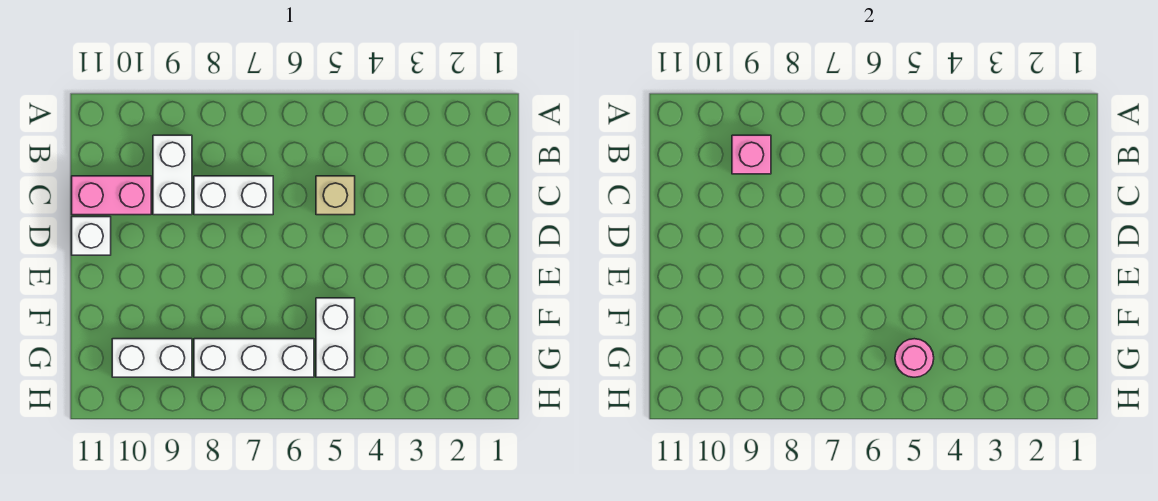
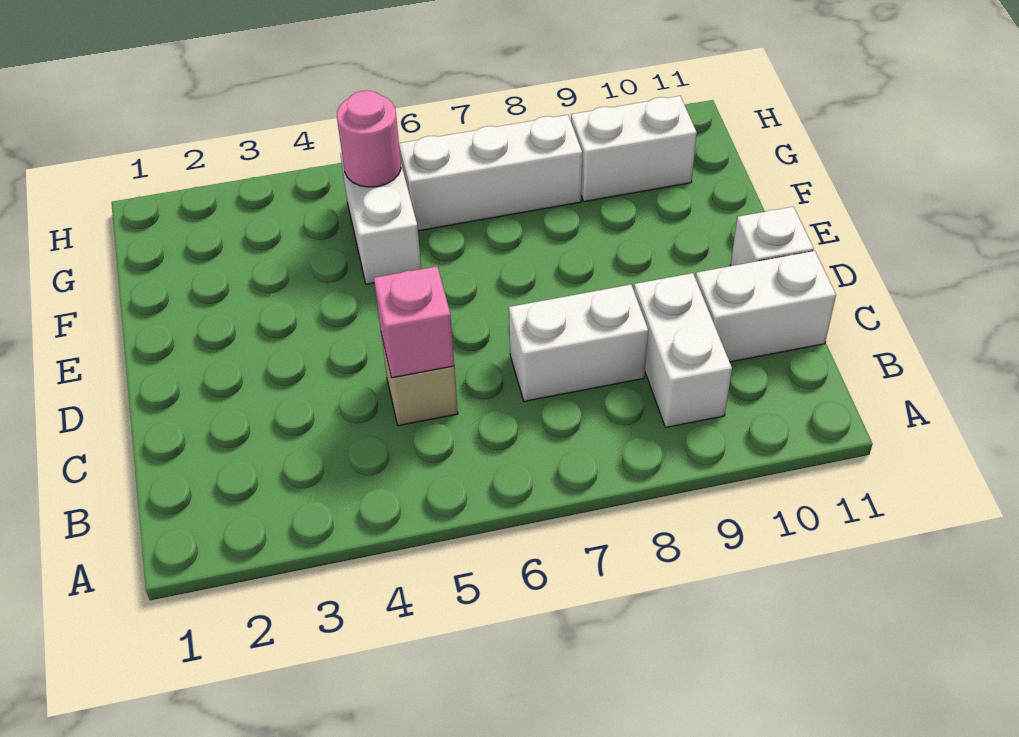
pink 1x1 brick [732,135,771,174] -> pink 1x1 brick moved to [374,266,454,378]
pink 1x2 brick [72,176,151,215] -> white 1x2 brick [695,251,836,362]

